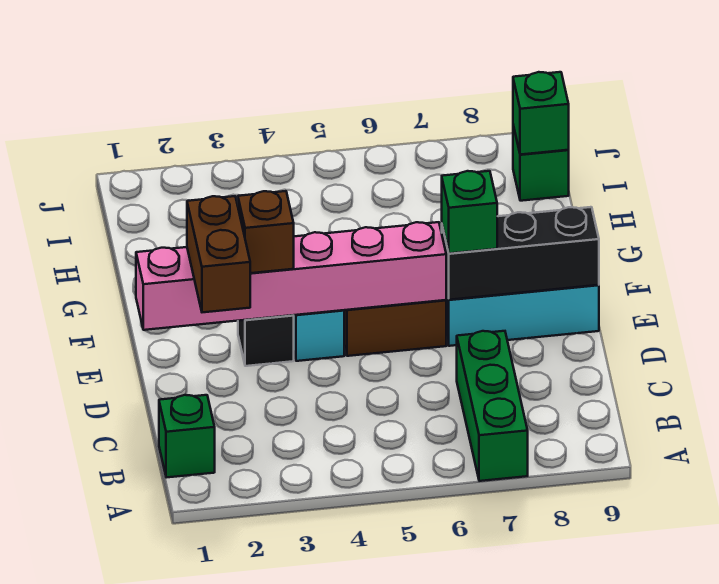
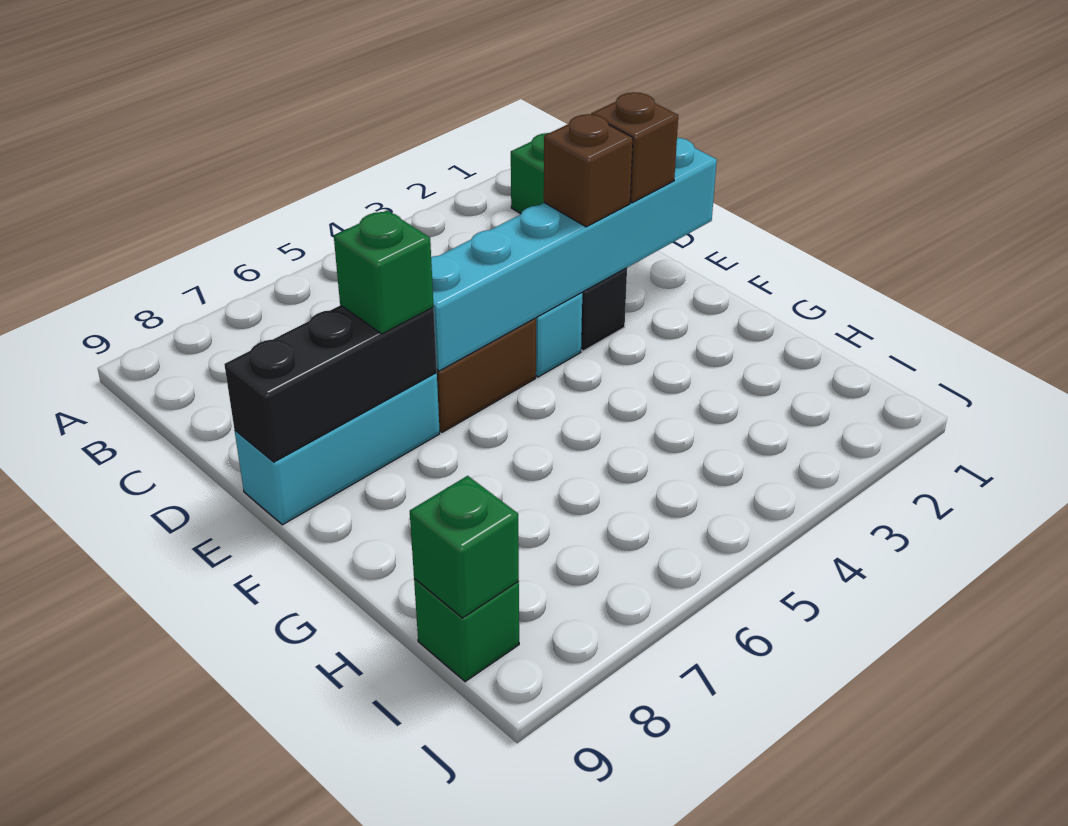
green 1x3 brick [457,331,528,481] -> none
brown 1x2 brick [187,196,251,312] -> brown 1x1 brick [591,92,678,203]
pink 1x6 brick [136,222,446,330] -> cyan 1x6 brick [431,138,717,371]

